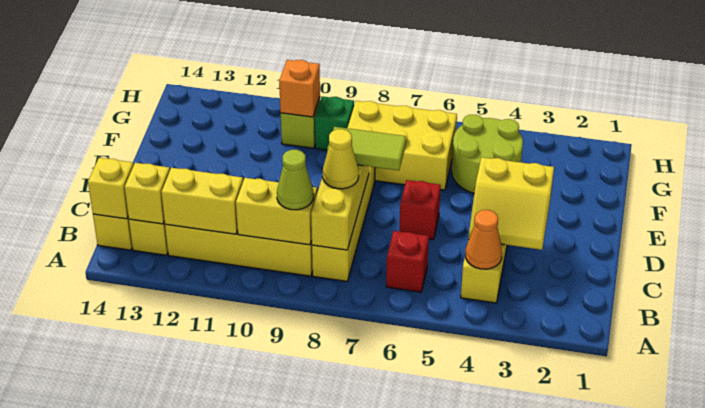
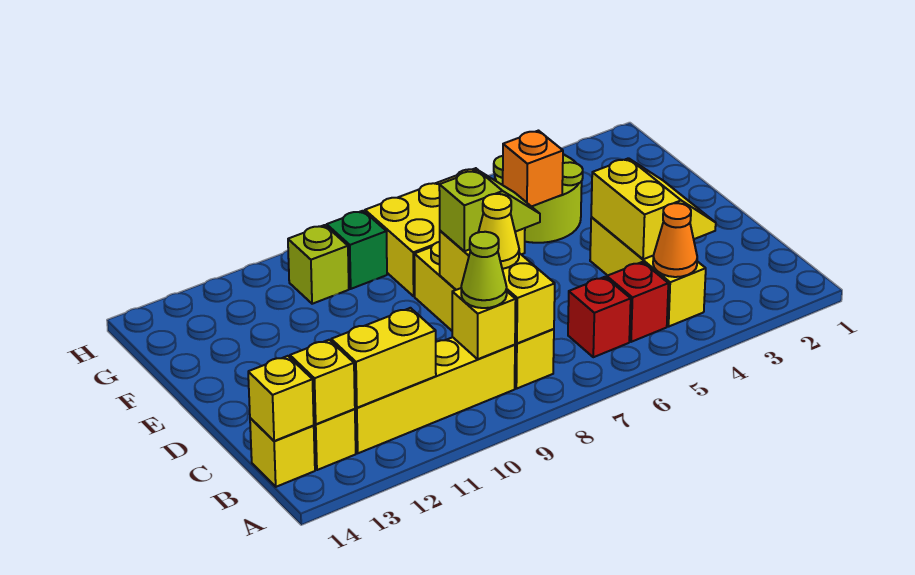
yellow 1x2 brick [236,178,317,245] -> yellow 1x1 brick [452,288,516,359]
yellow 2x2 slope [468,157,554,250] -> yellow 2x2 slope turned to [591,158,716,259]
red 1x1 brick [399,180,441,239] -> red 1x1 brick moved to [607,262,668,342]
lime 1x2 tile [327,127,406,170] -> lime 1x2 slope [439,170,540,251]
orange 1x1 brick [279,60,320,117] -> orange 1x1 brick moved to [503,131,563,207]

